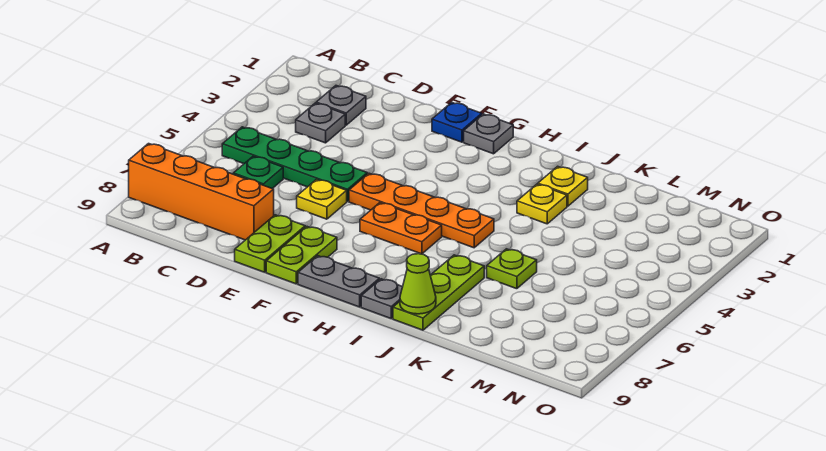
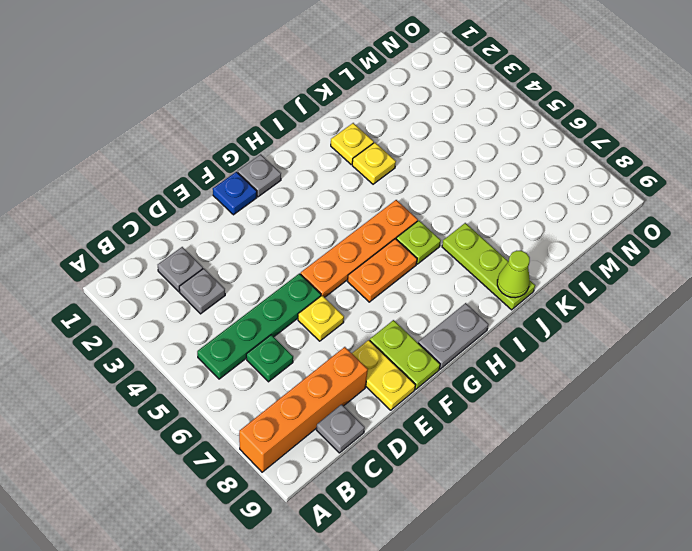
lime 1x2 plate [235,215,305,272] -> yellow 1x2 plate [352,340,415,410]
grey 1x1 plate [361,279,402,319] -> grey 1x1 plate moved to [317,404,365,453]
lime 1x1 plate [487,249,537,289] -> lime 1x1 plate moved to [396,220,441,264]

